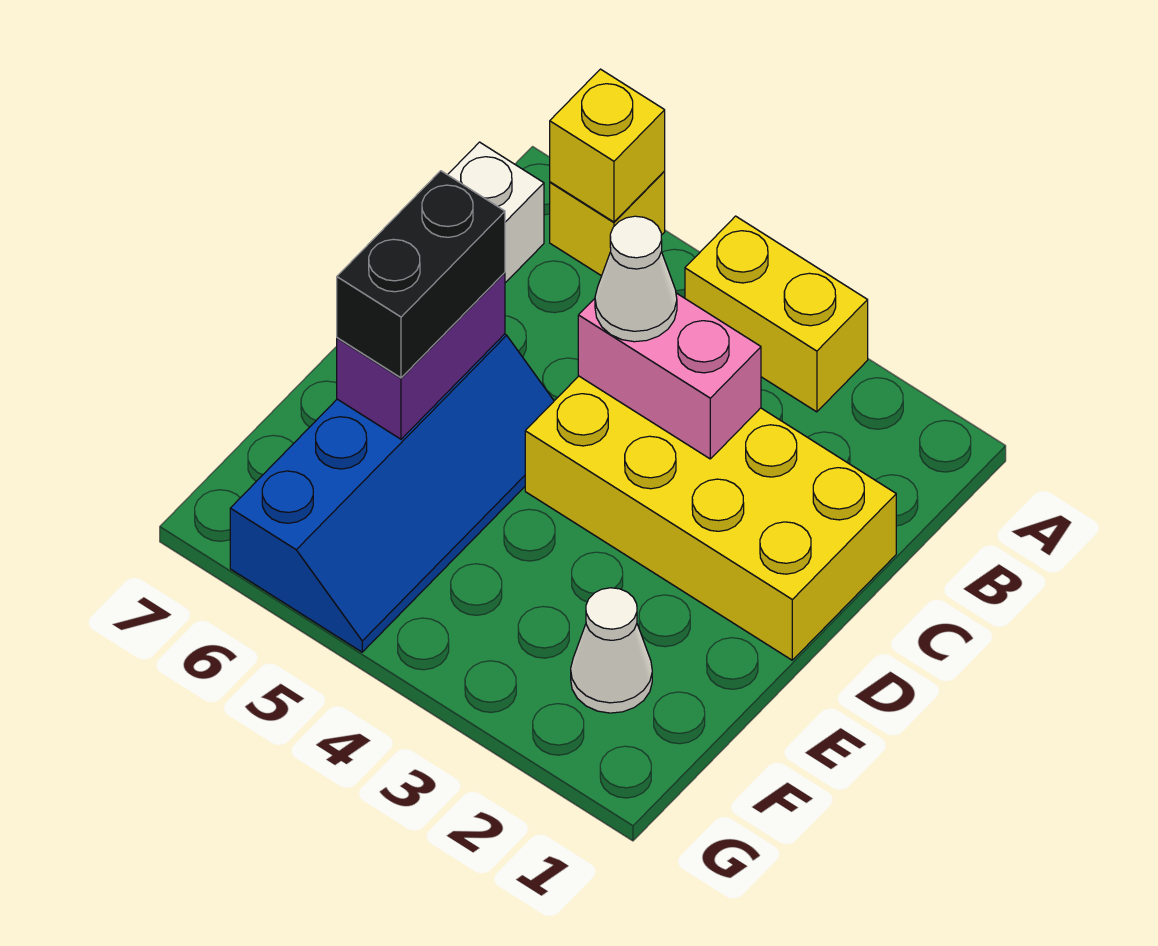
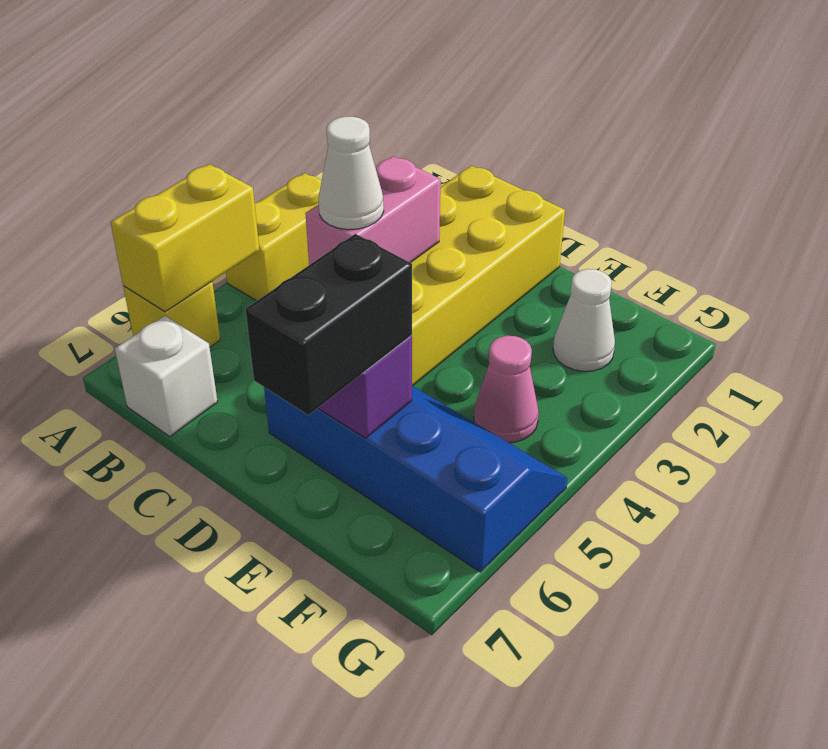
yellow 1x1 brick [550,69,665,222] -> yellow 1x2 brick [110,164,259,312]
black 1x2 brick [337,171,505,378] -> black 1x2 brick turned to [246,234,412,415]
none -> pink 1x1 cone [474,336,539,443]

